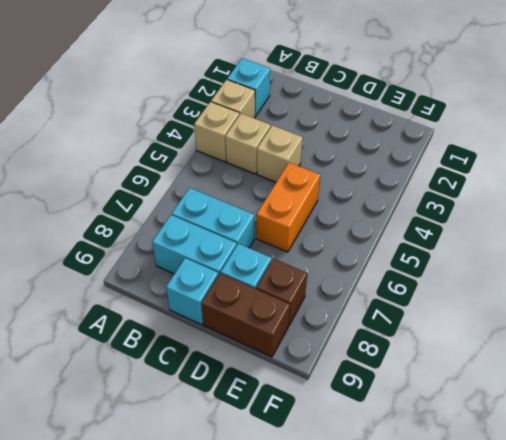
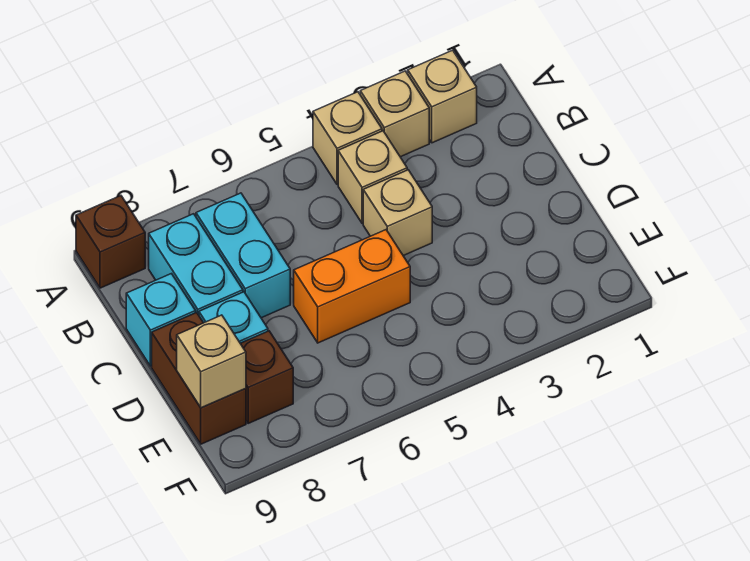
cyan 1x1 brick [227,58,270,116] -> tan 1x1 brick [408,50,477,143]
none -> brown 1x1 brick [76,196,145,288]
none -> tan 1x1 brick [177,315,246,408]

